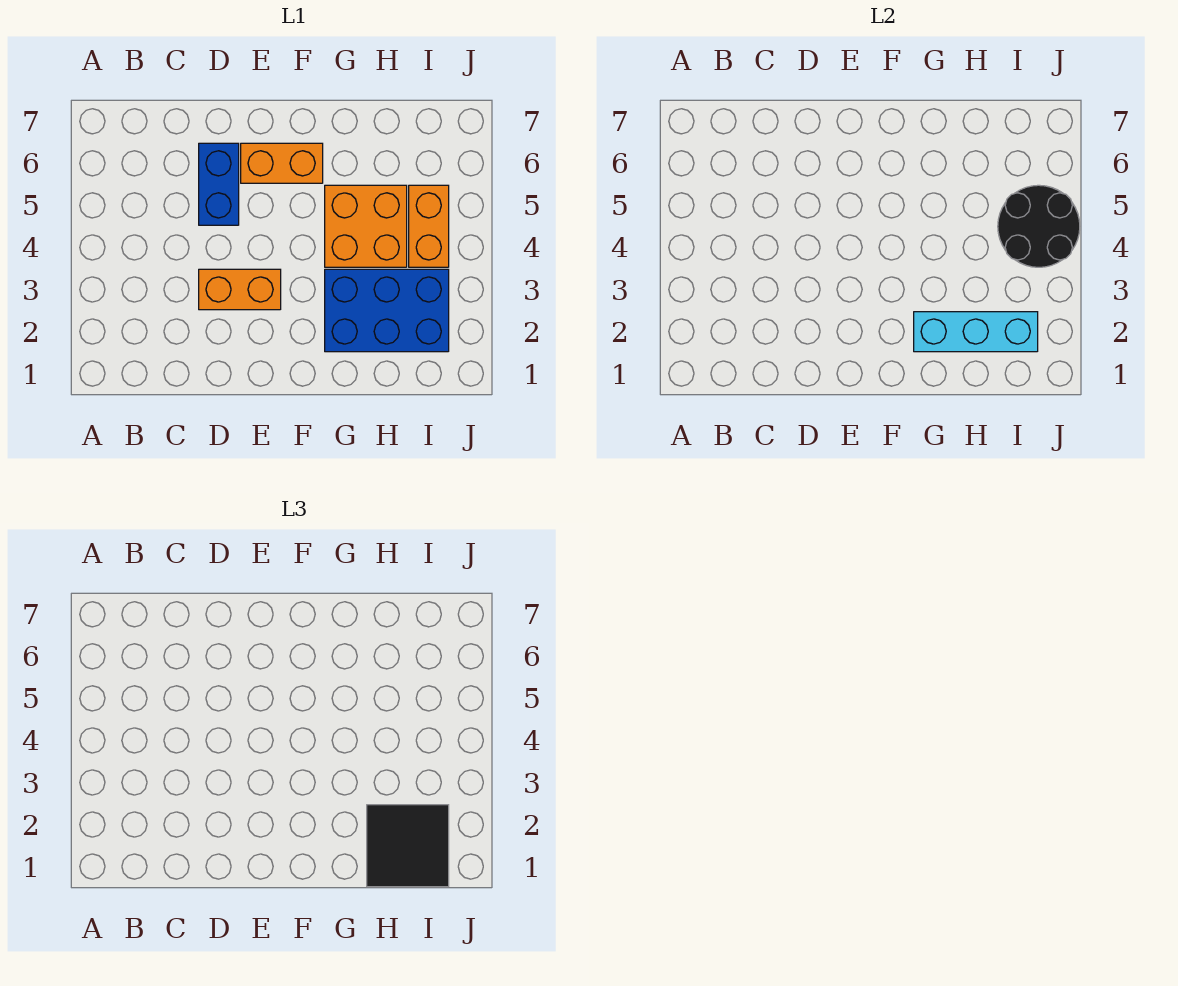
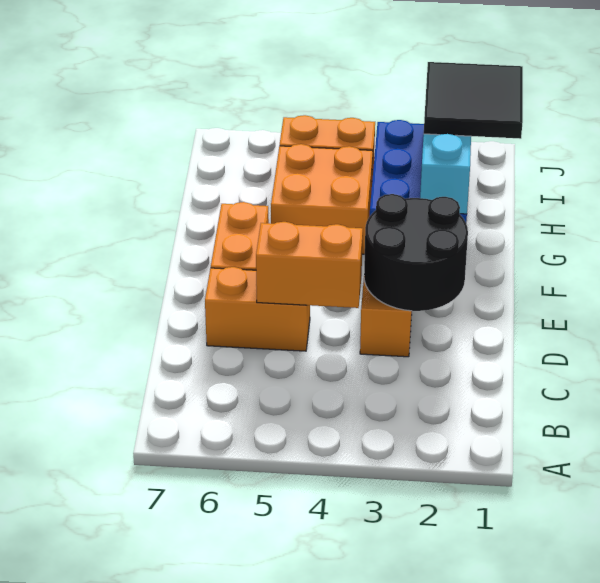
none -> orange 1x2 brick [256,222,363,308]
blue 1x2 brick [199,143,239,225] -> orange 1x2 brick [205,267,310,351]
black 2x2 round brick [998,185,1080,267] -> black 2x2 round brick moved to [364,194,468,311]

